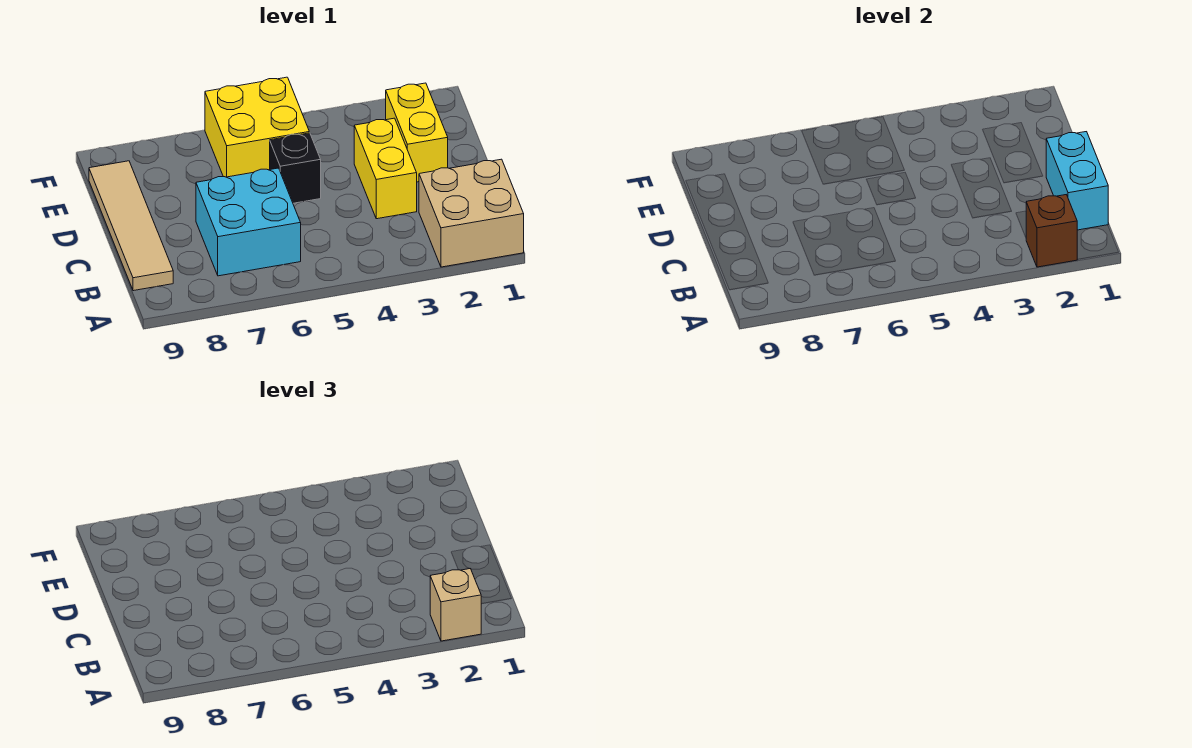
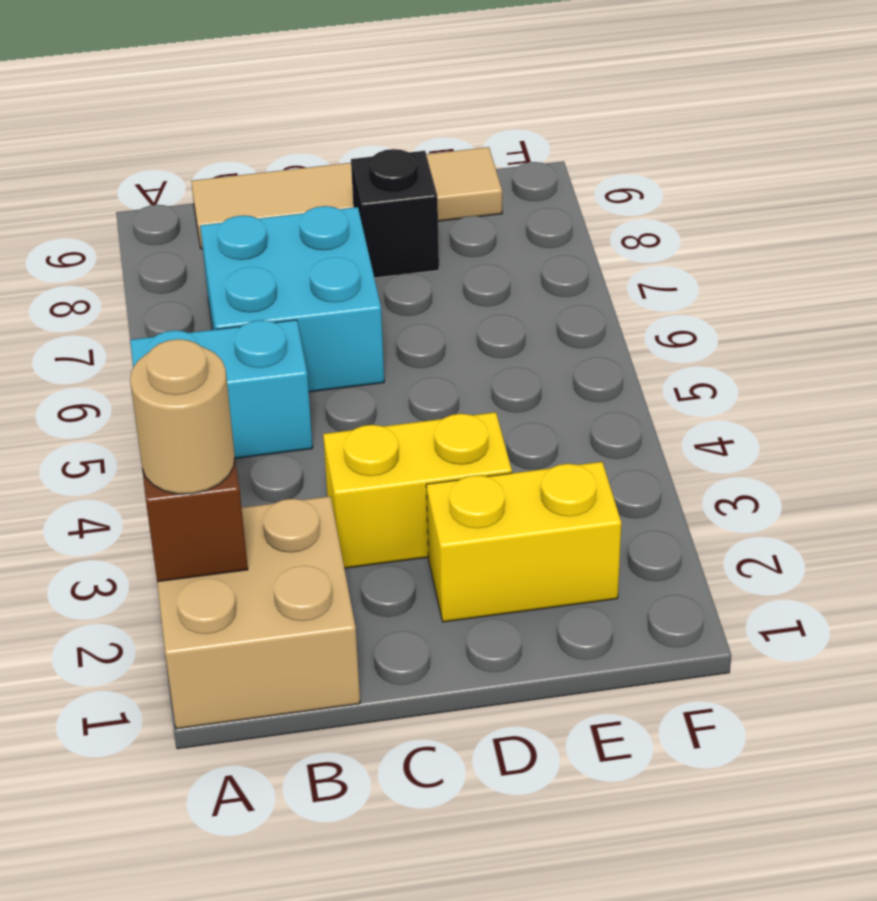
tan 1x1 brick [430,569,481,641] -> tan 1x1 round brick [130,339,235,494]
cyan 1x2 brick [1046,132,1108,230] -> cyan 1x2 brick moved to [130,320,313,458]
black 1x1 brick [270,133,321,203] -> black 1x1 brick moved to [351,149,439,278]
yellow 2x2 brick [205,77,309,177] -> none

